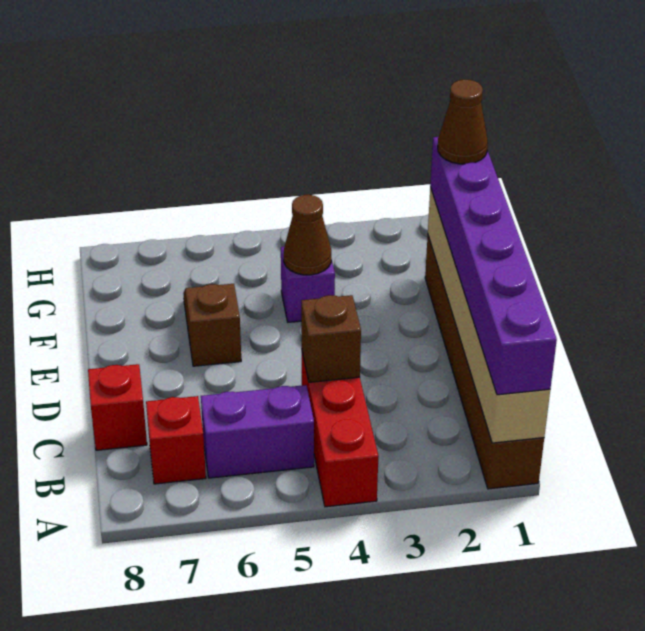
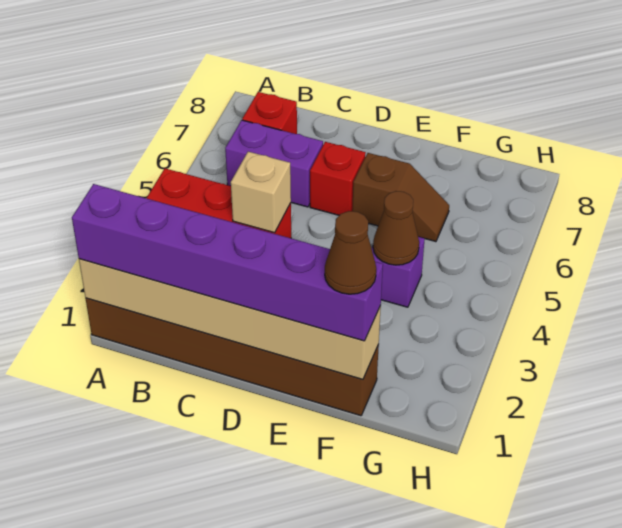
purple 1x2 brick [201,385,314,478] -> purple 1x2 brick turned to [225,120,323,207]
brown 1x1 brick [301,295,361,382] -> tan 1x1 brick [231,152,291,233]
red 1x1 brick [88,364,147,450] -> red 1x1 brick moved to [310,142,366,215]

